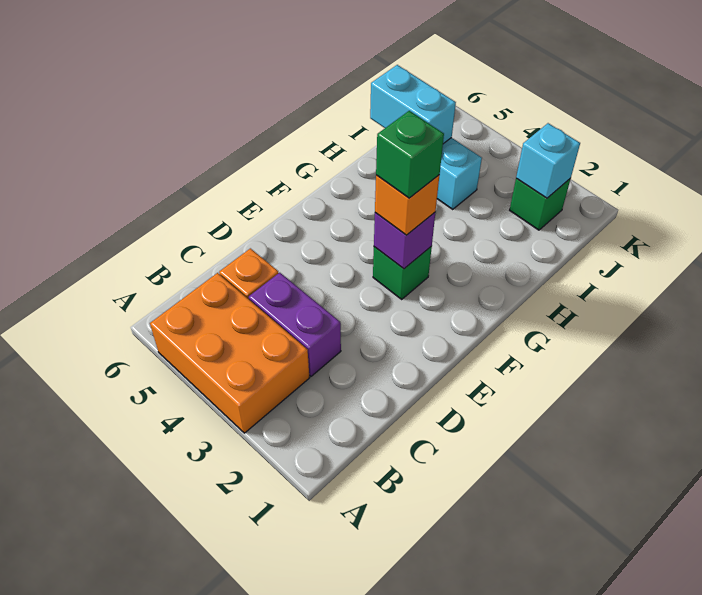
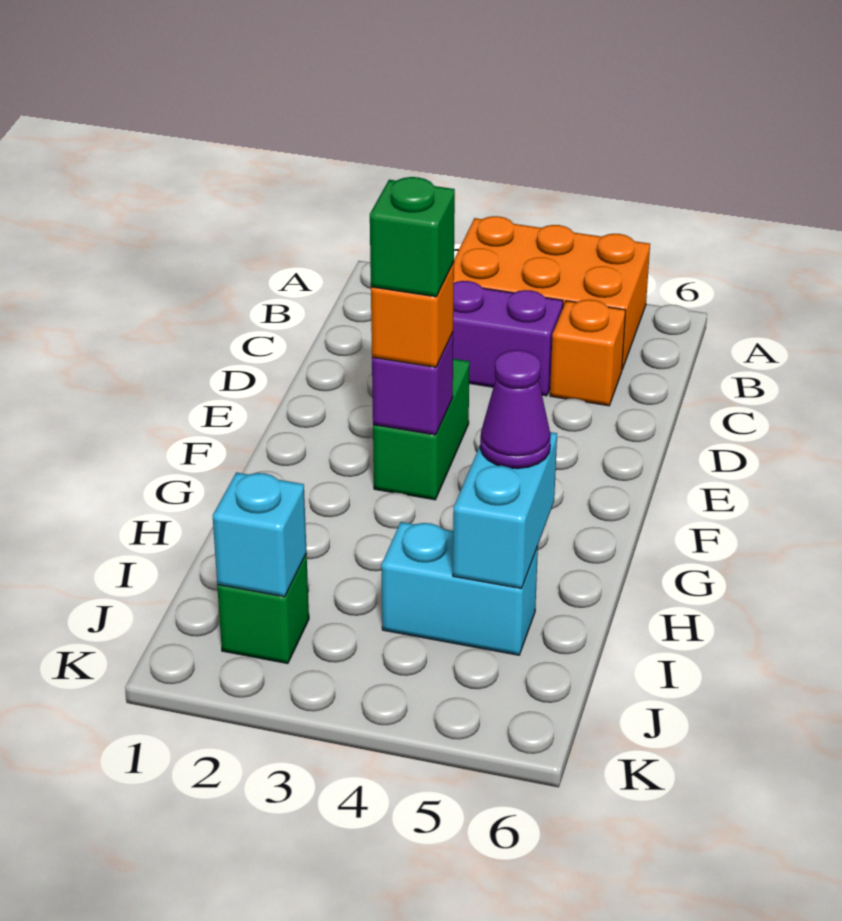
green 1x1 brick [373,246,432,299] -> green 1x2 brick [373,359,470,500]
none -> purple 1x1 cone [480,350,551,469]
cyan 1x2 brick [370,65,456,144] -> cyan 1x2 brick turned to [453,432,557,589]

